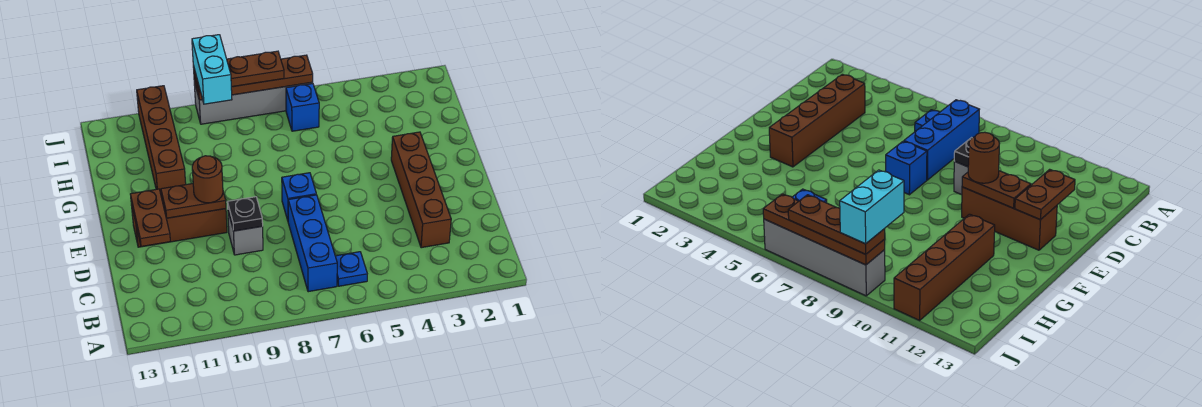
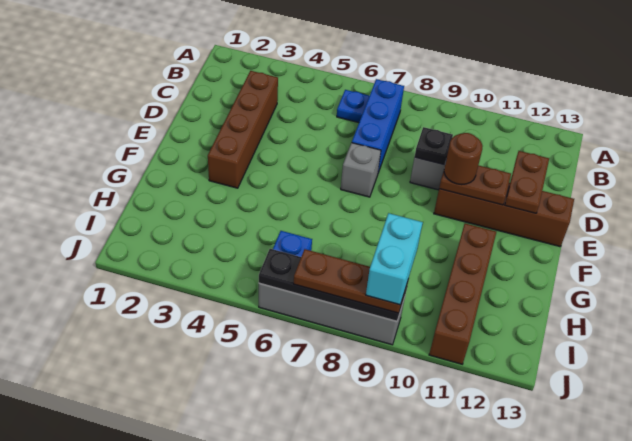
blue 1x1 brick [282,173,316,220] -> grey 1x1 brick [341,143,381,197]
brown 1x3 brick [131,201,227,247] -> brown 1x4 brick [434,183,574,247]
brown 1x4 plate [194,55,313,100] -> black 1x4 plate [259,249,407,321]

